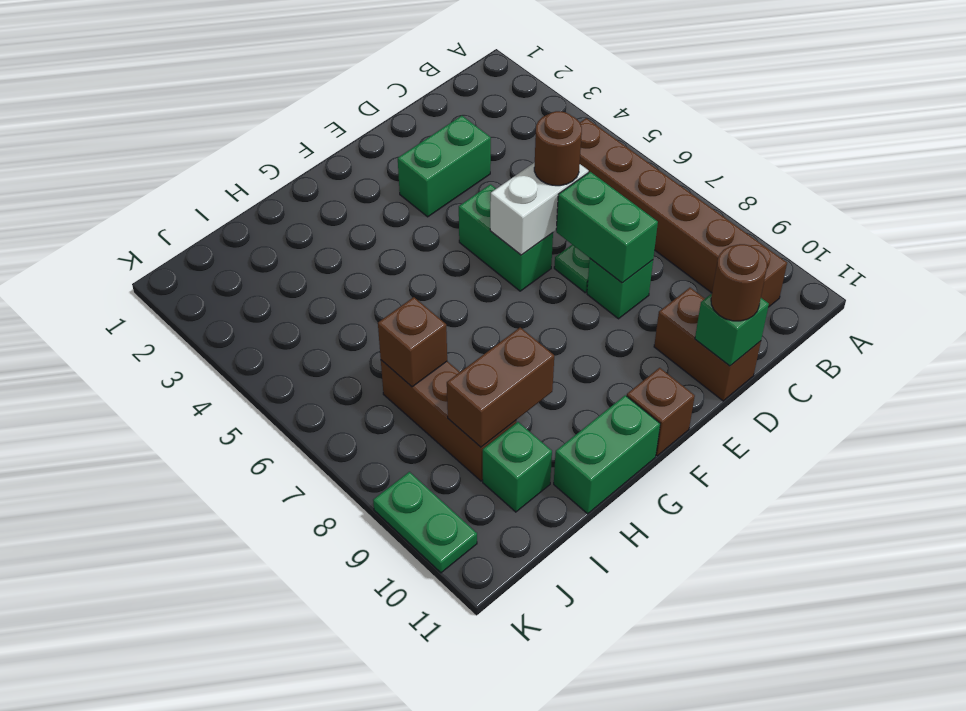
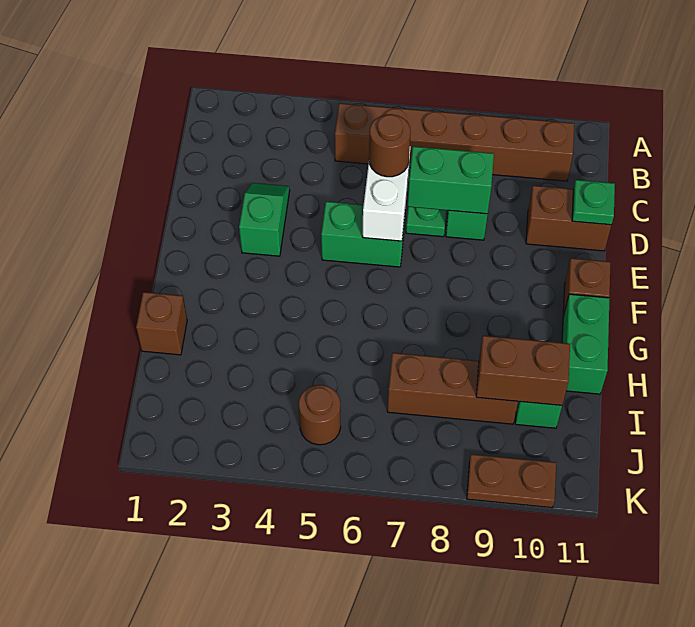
green 1x2 brick [398,116,491,217] -> green 1x2 slope [239,183,290,256]
green 1x1 brick [695,294,769,366] -> green 1x1 plate [572,180,615,225]
brown 1x1 round brick [711,244,767,321] -> brown 1x1 round brick moved to [299,385,341,445]
brown 1x2 brick [447,328,554,447] -> brown 1x2 brick turned to [476,336,570,405]
brown 1x1 brick [378,297,447,387] -> brown 1x1 brick moved to [136,292,187,355]
green 1x2 plate [373,472,477,573] -> brown 1x2 plate [467,454,556,508]

